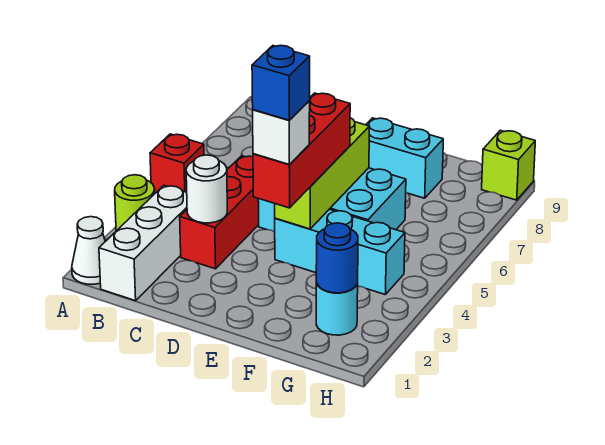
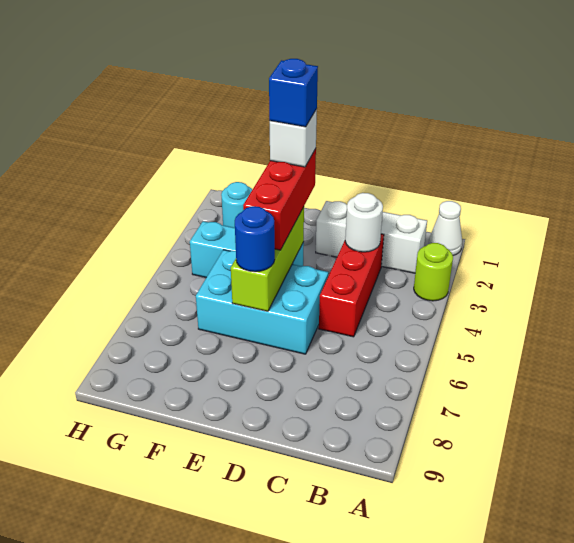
red 1x1 brick [150,134,204,193] -> none
white 1x3 brick [99,185,187,301] -> white 1x3 brick turned to [316,201,427,273]
cyan 1x2 brick [366,118,443,198] -> none
blue 1x1 round brick [316,223,358,293] -> blue 1x1 round brick moved to [235,206,275,272]
lime 1x1 brick [482,130,535,200] -> none

